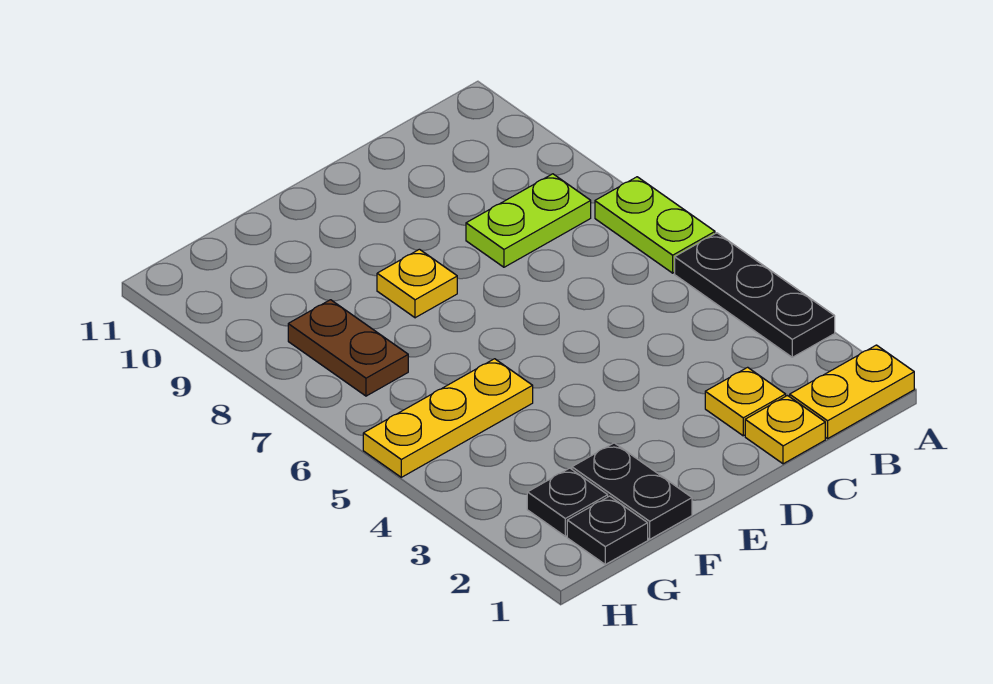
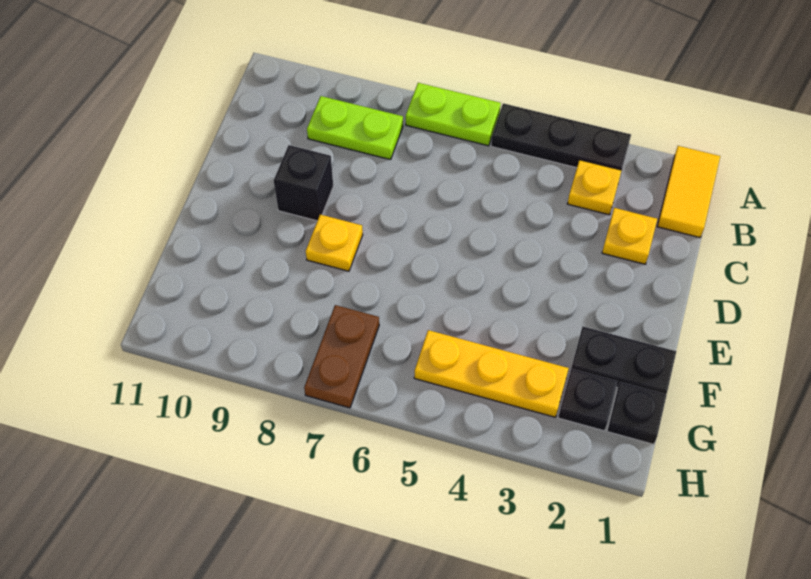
yellow 1x2 plate [790,345,914,439] -> yellow 1x2 tile [657,146,720,238]
lime 1x2 plate [466,174,591,267] -> lime 1x2 plate turned to [307,96,403,160]
yellow 1x1 plate [745,396,825,464] -> yellow 1x1 plate moved to [567,160,622,215]
none -> black 1x1 brick [274,145,333,221]
yellow 1x3 plate [363,359,533,477] -> yellow 1x3 plate turned to [414,330,569,417]
brown 1x2 plate [288,300,408,396] -> brown 1x2 plate turned to [304,305,379,408]

